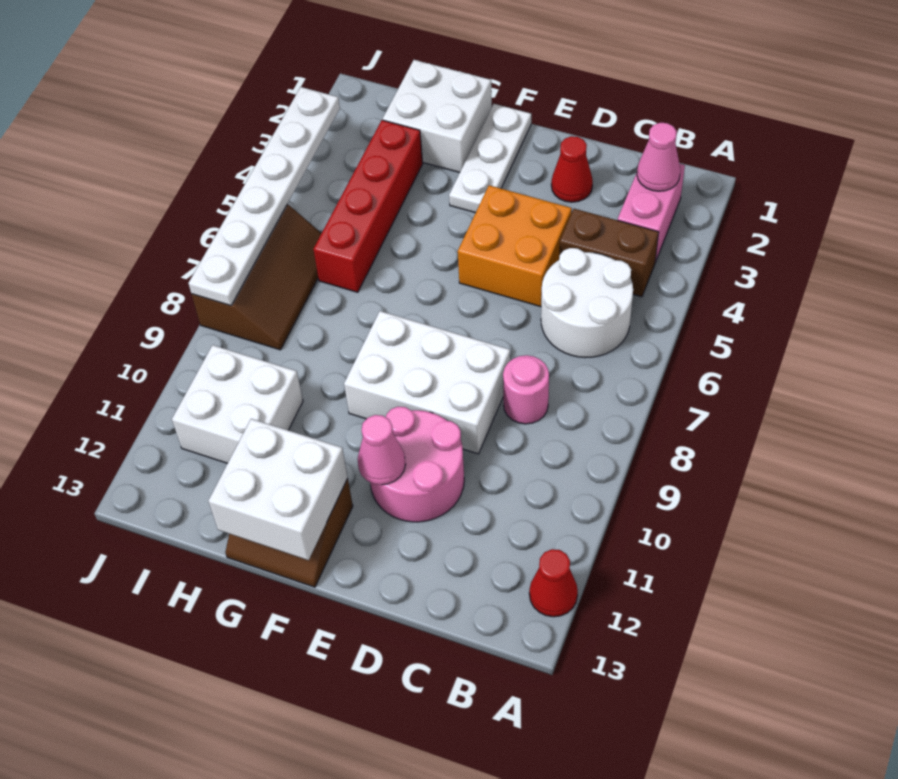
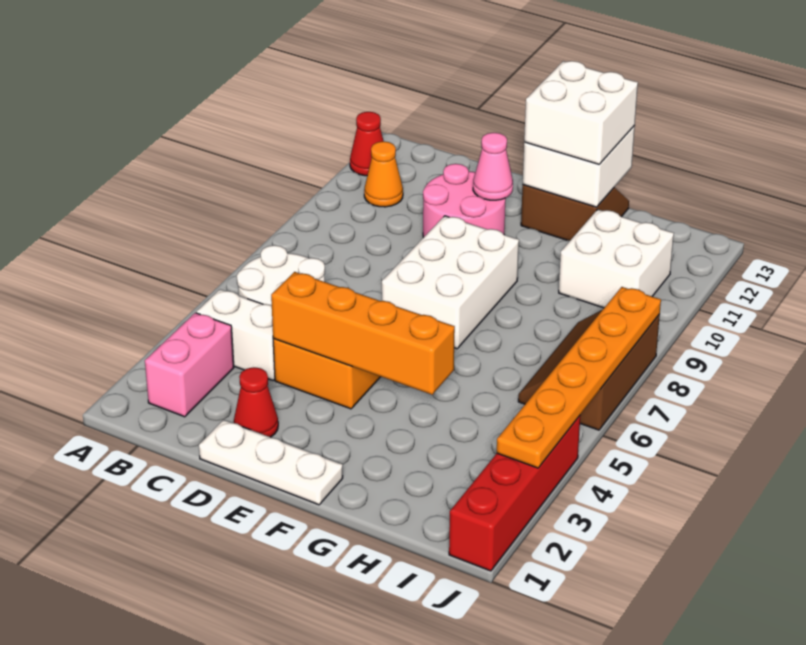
pink 1x1 cone [637,123,681,191] -> none
brown 1x2 brick [559,209,659,297] -> white 1x2 brick [196,289,275,380]
none -> orange 1x1 cone [364,141,403,207]
pink 1x1 round brick [503,355,549,424] -> none
none -> orange 1x4 brick [271,272,455,395]
white 2x3 brick [344,311,510,454] -> white 2x3 brick turned to [382,216,519,349]
white 1x3 plate [449,104,531,213] -> white 1x3 plate turned to [199,420,343,505]
white 2x2 brick [383,60,492,172] -> white 2x2 brick moved to [524,61,638,164]
red 1x4 brick [313,120,423,292] -> red 1x4 brick moved to [449,416,580,571]
white 1x6 plate [188,87,340,306] -> orange 1x6 plate [497,287,661,468]

